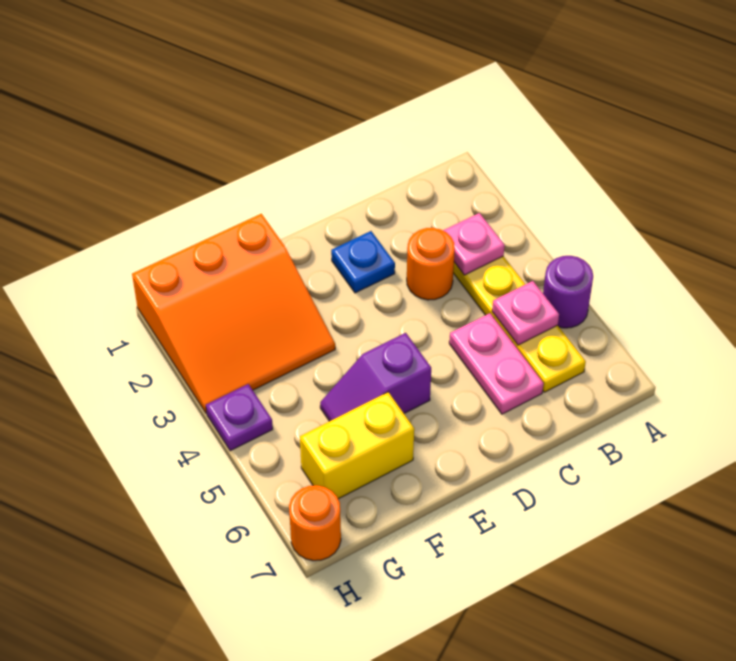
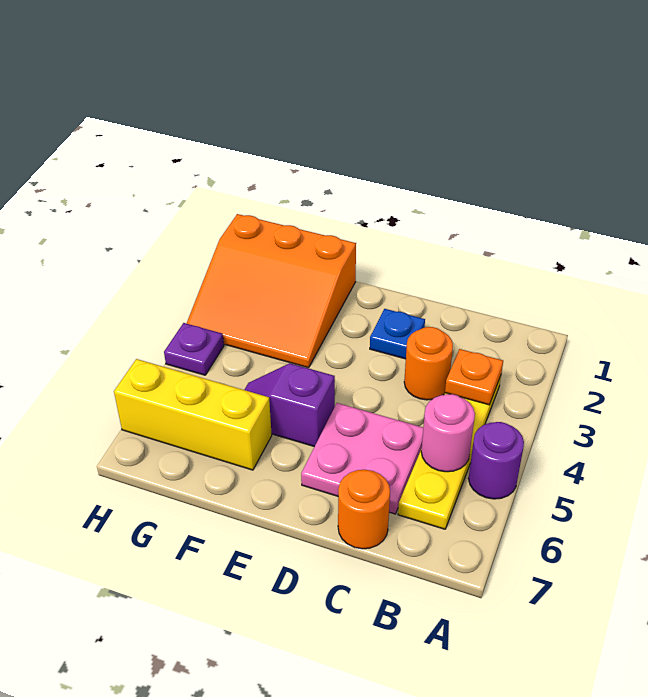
pink 1x1 plate [443,213,505,275] -> orange 1x1 plate [445,349,503,405]
pink 1x1 plate [492,281,559,345] -> pink 1x1 round brick [421,394,475,472]
pink 1x2 plate [449,313,544,414] -> pink 2x2 plate [301,403,423,514]
yellow 1x2 brick [300,392,414,499] -> yellow 1x3 brick [114,359,272,470]
orange 1x1 round brick [289,485,341,561] -> orange 1x1 round brick moved to [338,470,390,549]

